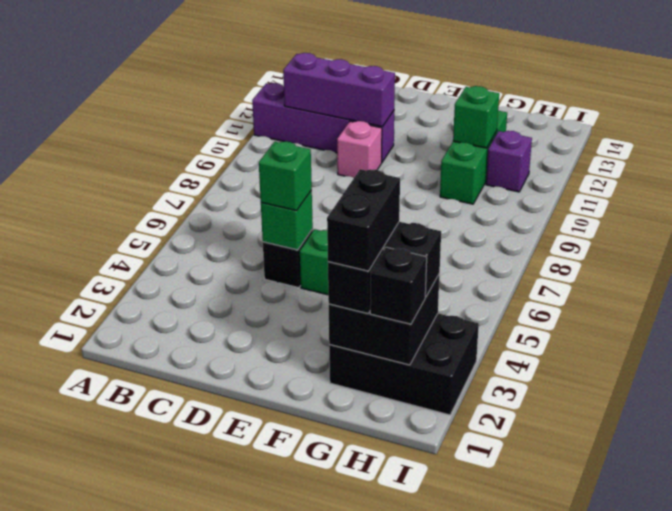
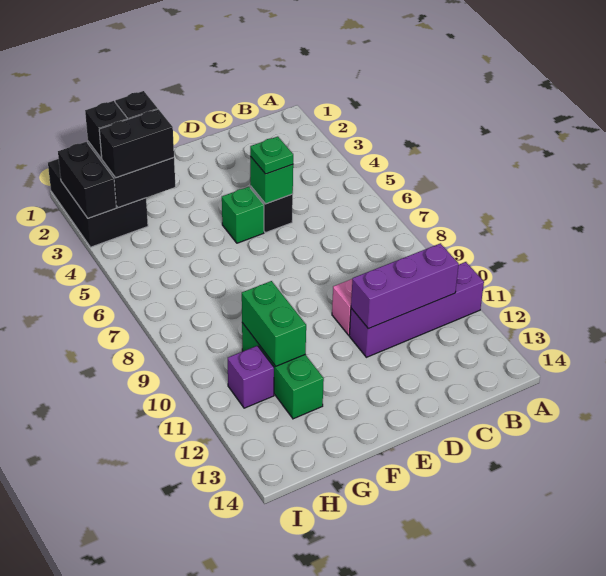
green 1x1 brick [259,142,312,211] -> green 1x1 plate [250,137,293,174]
black 2x3 brick [329,313,479,415] -> black 2x3 brick turned to [48,159,148,247]
black 1x2 brick [327,169,400,271] -> black 1x2 brick moved to [58,142,116,218]
green 1x1 brick [453,86,499,148] -> green 1x2 brick [242,281,306,366]

